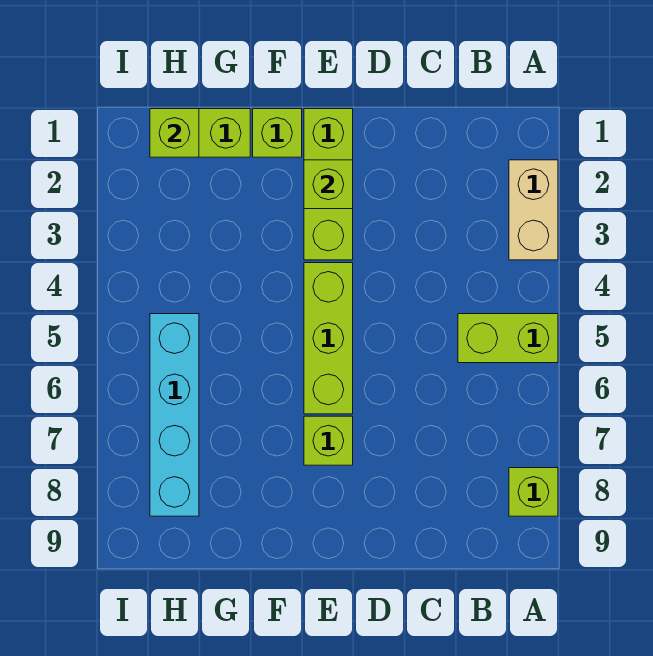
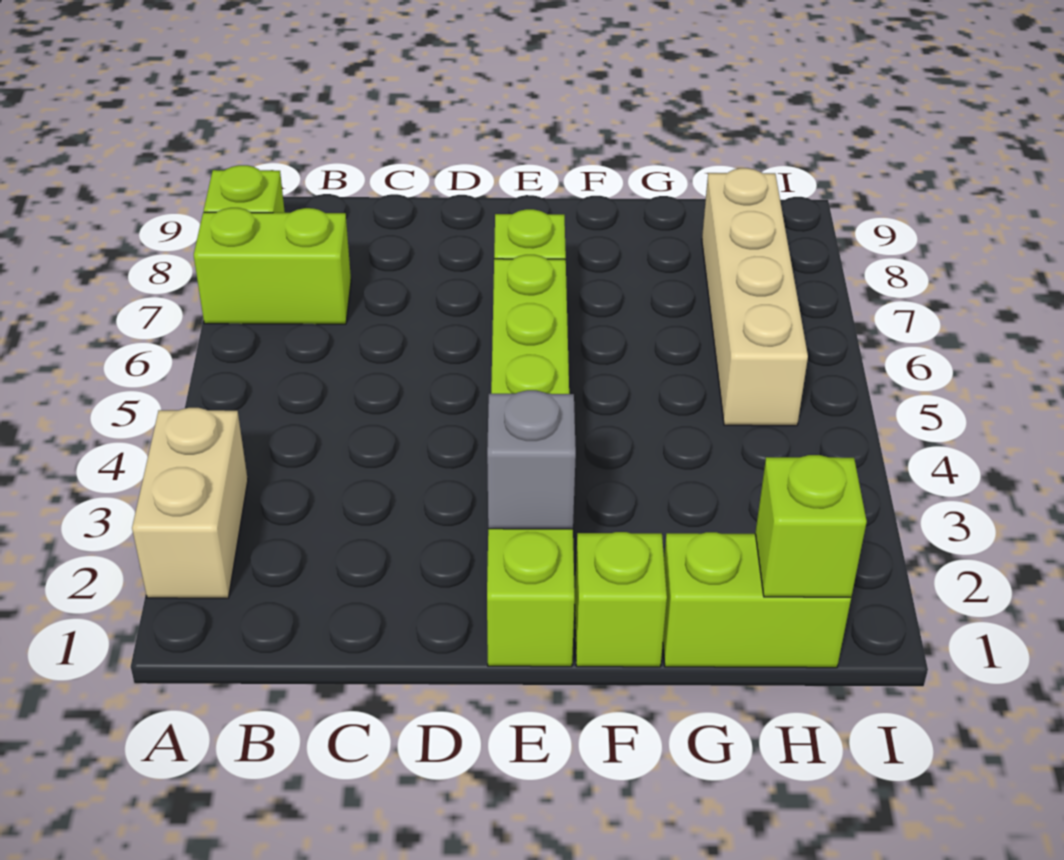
lime 1x2 brick [458,314,558,363] -> lime 1x2 brick moved to [194,208,351,324]
lime 1x1 brick [304,160,353,209] -> grey 1x1 brick [487,390,576,529]
cyan 1x4 brick [150,314,199,516] -> tan 1x4 brick [702,168,808,426]

